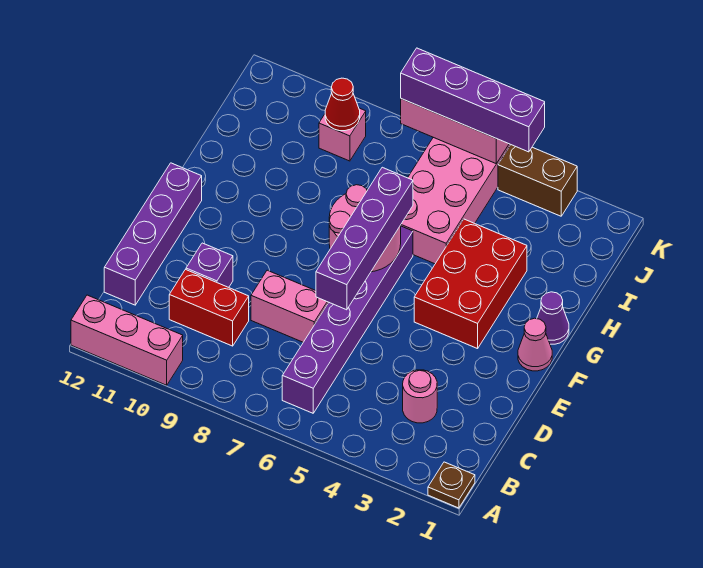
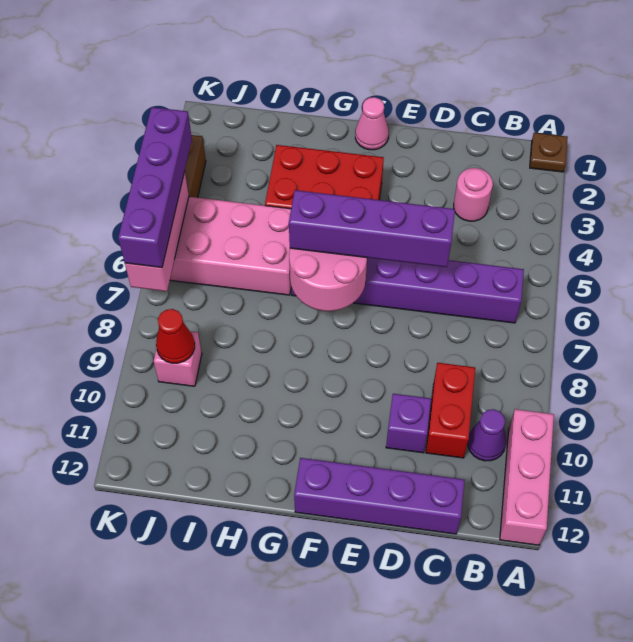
pink 1x2 brick [251,270,329,342] -> none
purple 1x1 cone [537,292,569,344] -> purple 1x1 cone moved to [468,409,506,461]

